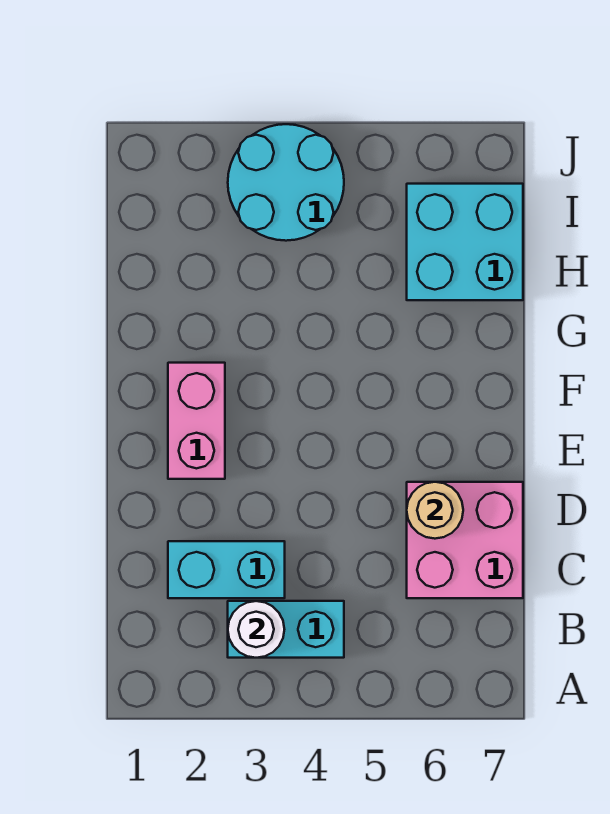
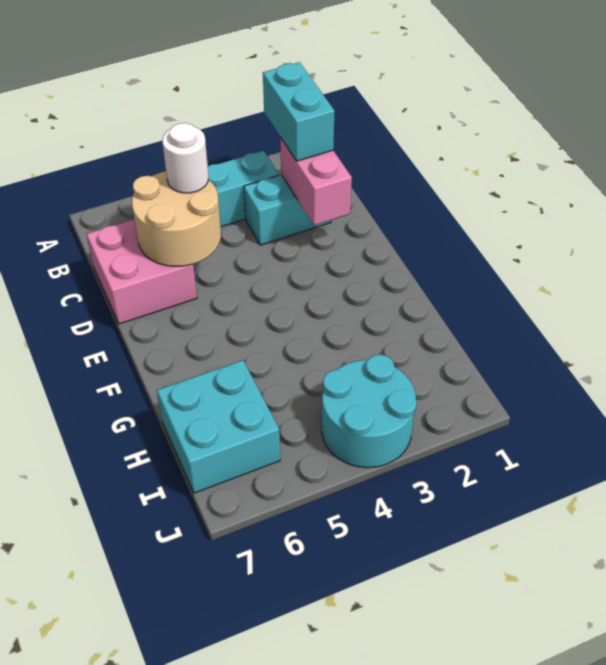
none -> cyan 1x2 brick [263,62,334,161]
white 1x1 round brick [228,601,284,658] -> white 1x1 round brick moved to [162,123,209,193]
tan 1x1 round brick [407,482,463,539] -> tan 2x2 round brick [132,171,221,266]
pink 1x2 brick [168,363,225,479] -> pink 1x2 brick moved to [280,137,352,225]

